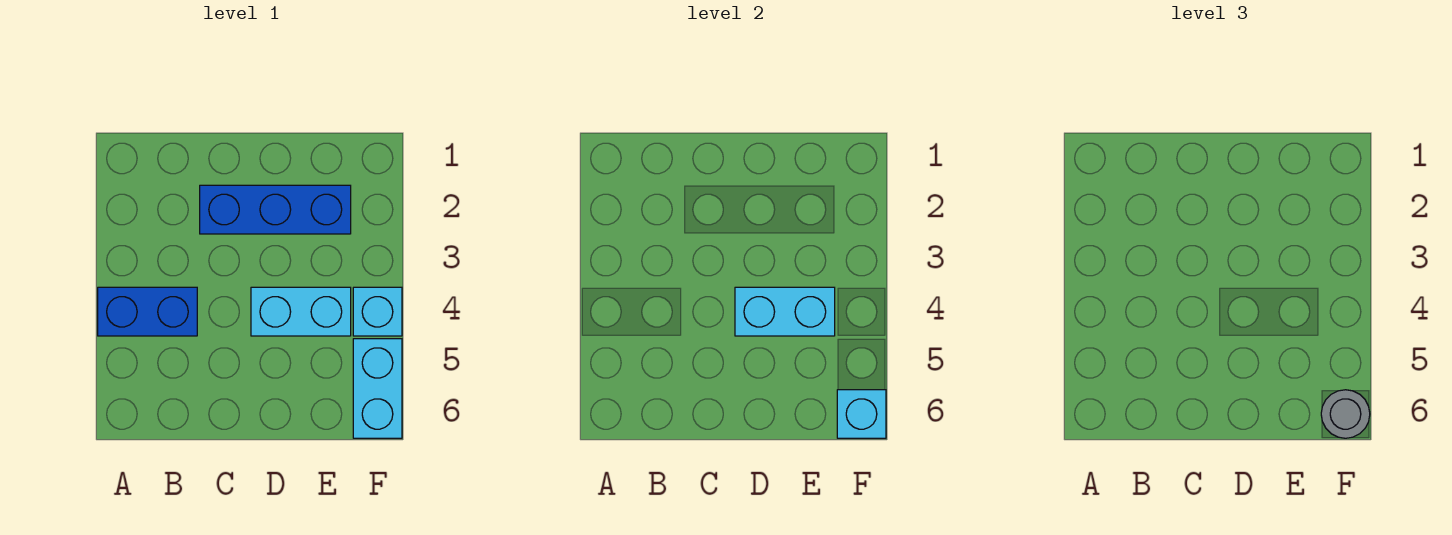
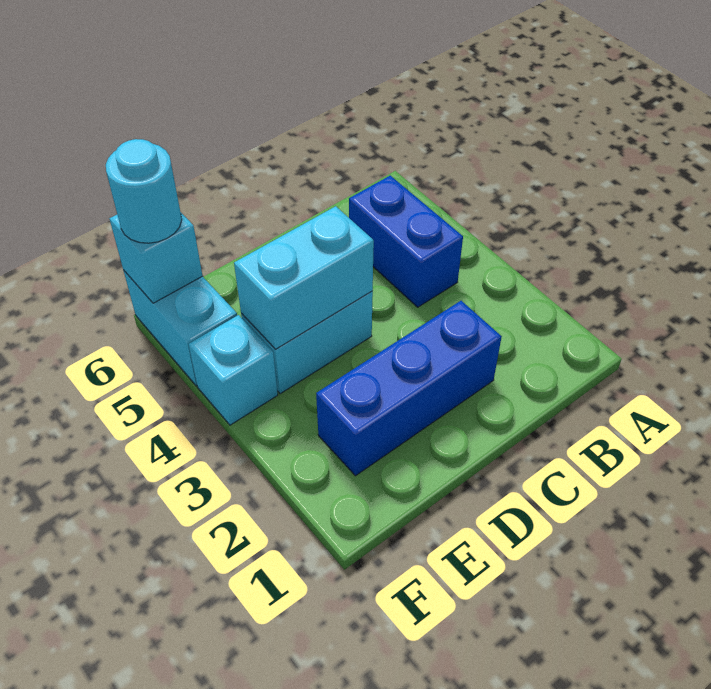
blue 1x2 brick [98,287,197,336] -> blue 1x2 brick turned to [349,176,463,307]
grey 1x1 round brick [1321,390,1370,438] -> cyan 1x1 round brick [106,139,182,243]

